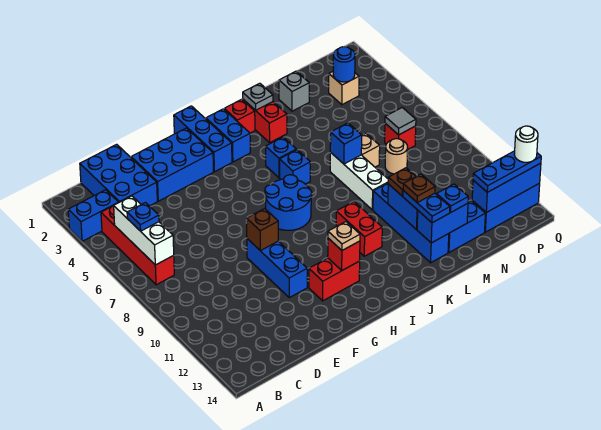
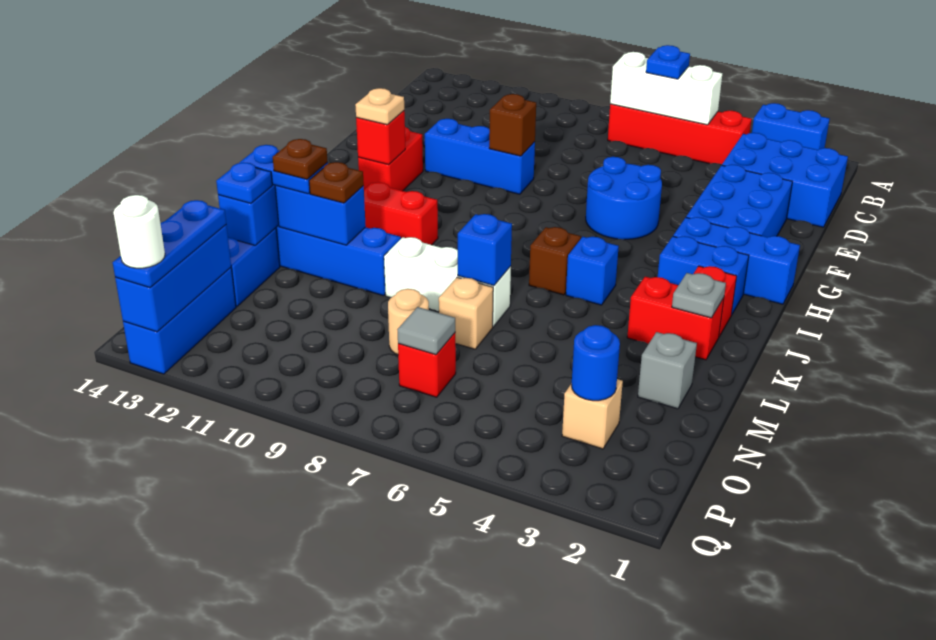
blue 1x2 brick [68,190,119,241] -> blue 1x2 brick turned to [752,103,830,150]
blue 2x2 round brick [265,175,312,230] -> blue 2x2 round brick moved to [586,157,662,239]
blue 1x1 brick [280,150,310,184] -> brown 1x1 brick [529,227,581,295]

